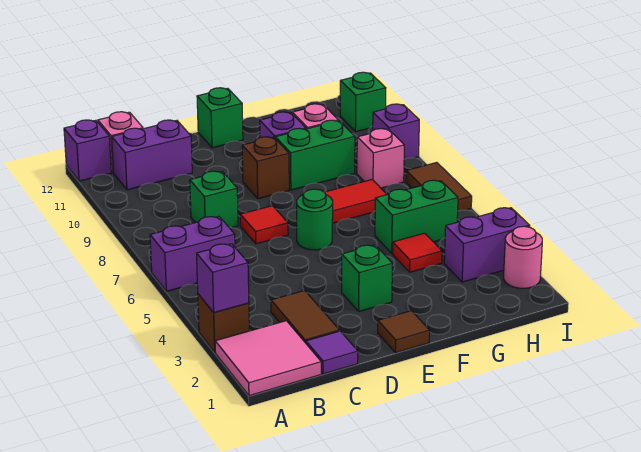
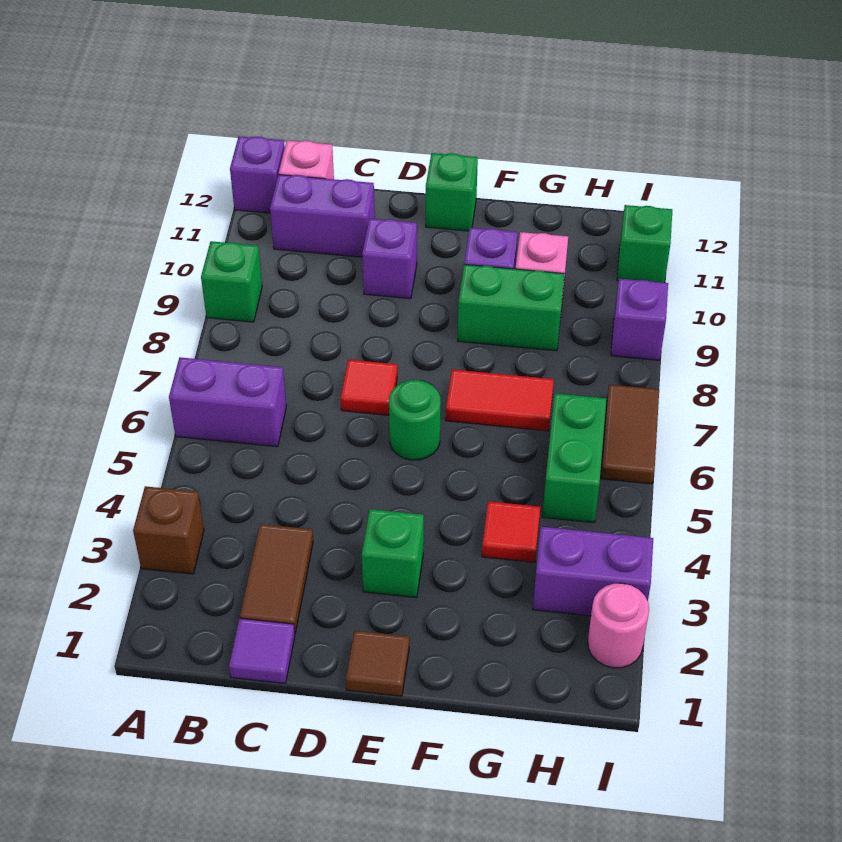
pink 2x2 tile [215,321,321,396] -> none
purple 1x1 brick [197,244,249,312] -> purple 1x1 brick moved to [362,219,417,299]
green 1x1 brick [190,171,238,228] -> green 1x1 brick moved to [201,241,262,322]
brown 1x1 brick [242,137,289,199] -> none
green 1x2 brick [375,180,458,253] -> green 1x2 brick turned to [542,394,606,522]
pink 1x1 brick [357,129,404,188] -> none

